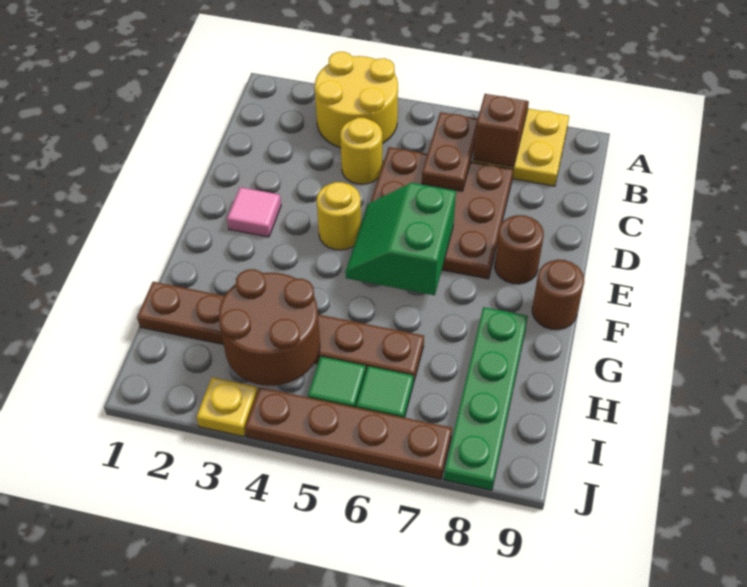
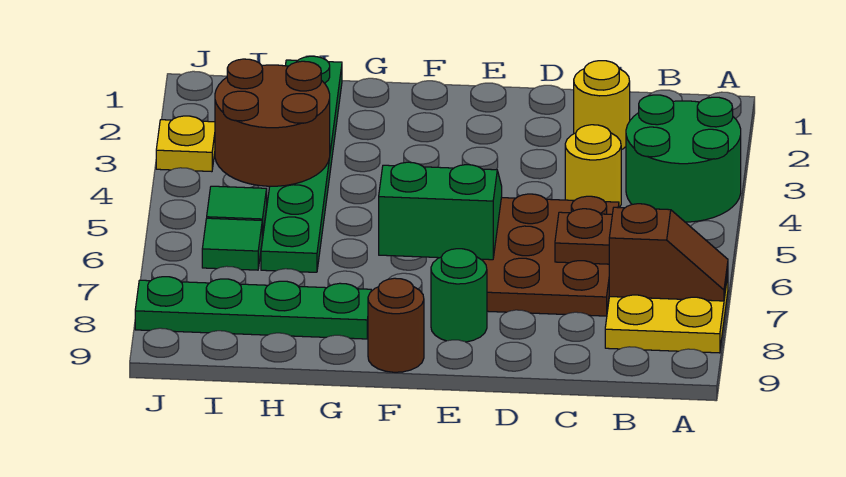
yellow 2x2 round brick [315,52,398,148] -> green 2x2 round brick [626,95,741,222]
pink 1x1 tile [227,187,281,237] -> none
yellow 1x1 round brick [317,182,361,250] -> yellow 1x1 round brick moved to [574,61,630,150]
brown 1x1 round brick [495,215,544,284] -> green 1x1 round brick [431,249,487,342]
brown 1x6 plate [137,282,424,383] -> green 1x6 plate [261,56,342,272]
brown 1x4 plate [245,387,452,479] -> none

